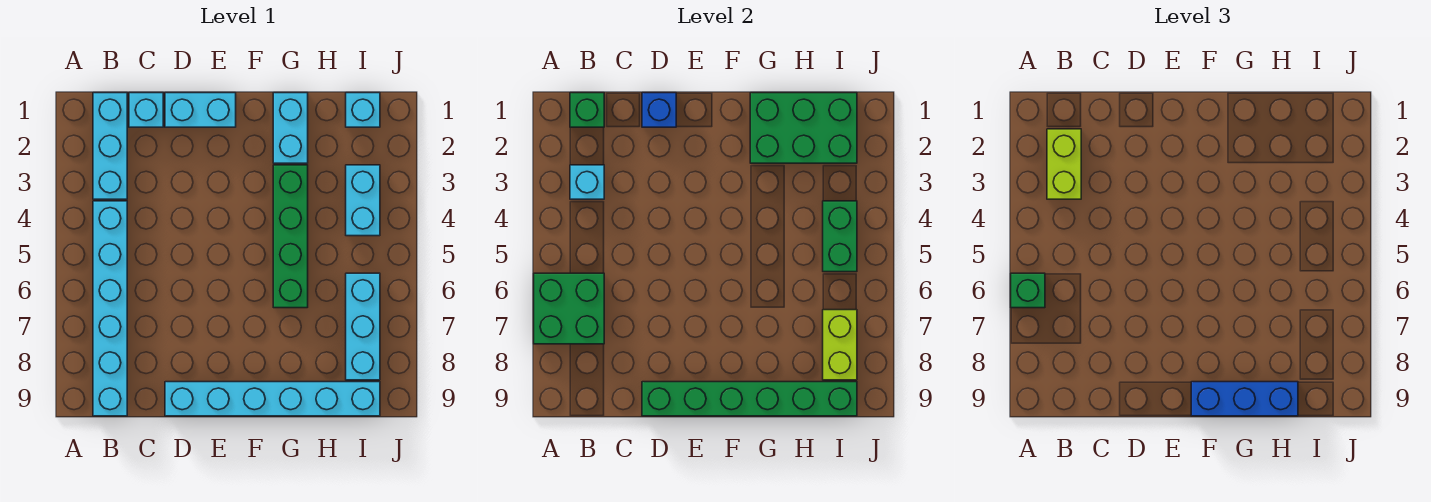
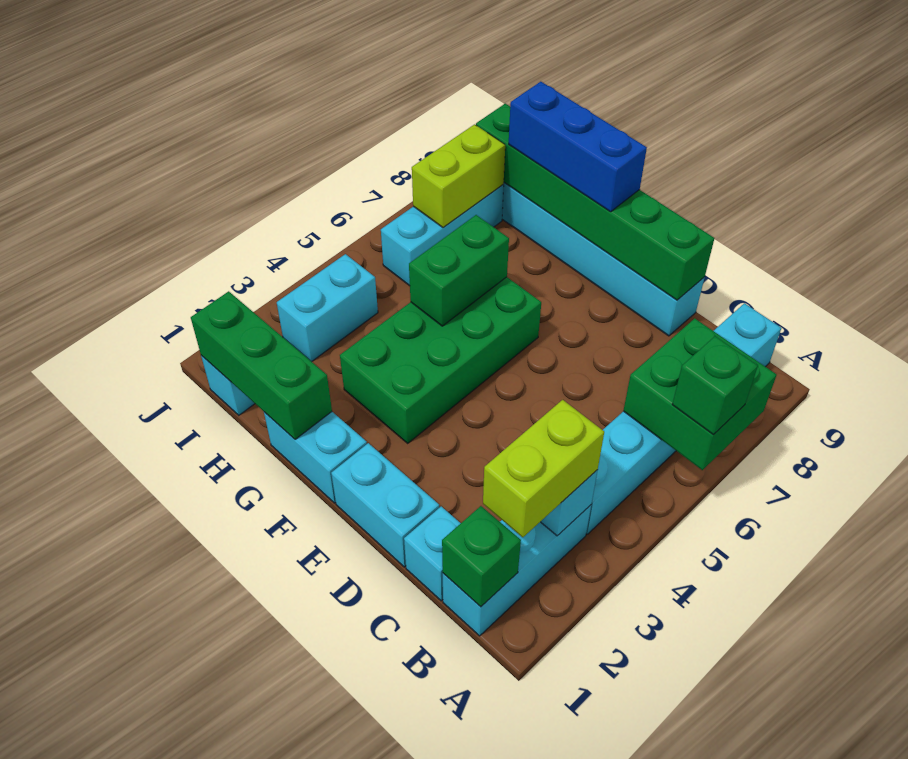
blue 1x1 brick [642,93,676,127] -> none
cyan 1x2 brick [273,93,308,163] -> cyan 1x2 brick turned to [264,412,367,503]
green 2x3 brick [750,93,857,163] -> green 1x3 brick [191,291,332,439]
green 1x4 brick [273,165,308,308] -> green 2x4 brick [340,277,541,443]
green 1x2 brick [823,201,857,272] -> green 1x2 brick moved to [409,215,509,326]

